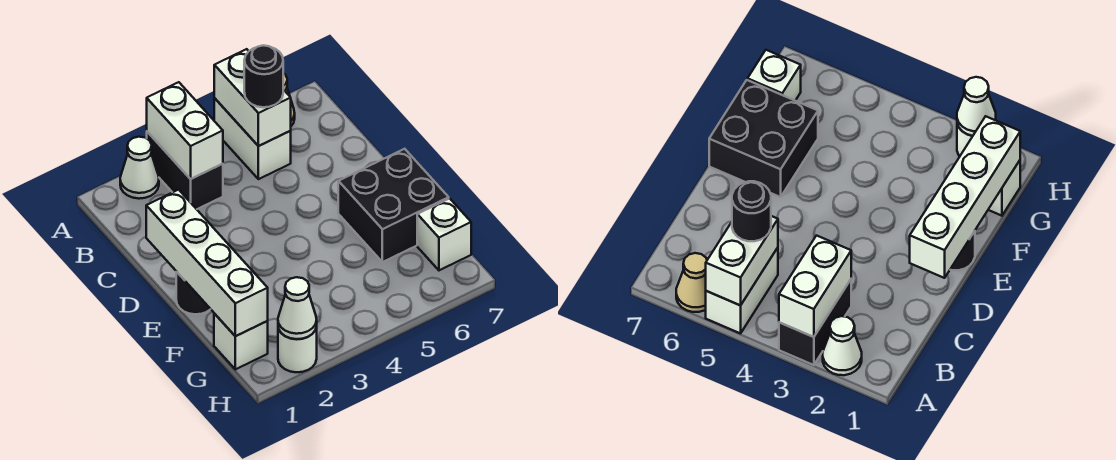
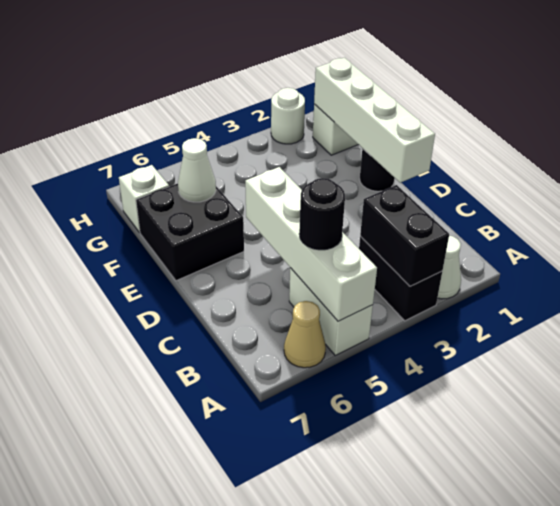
white 1x2 brick [147,82,223,179] -> black 1x2 brick [360,185,449,286]
white 1x2 brick [214,49,291,146] -> white 1x4 brick [245,167,377,321]
white 1x1 cone [278,277,317,339] -> white 1x1 cone moved to [178,138,216,202]

